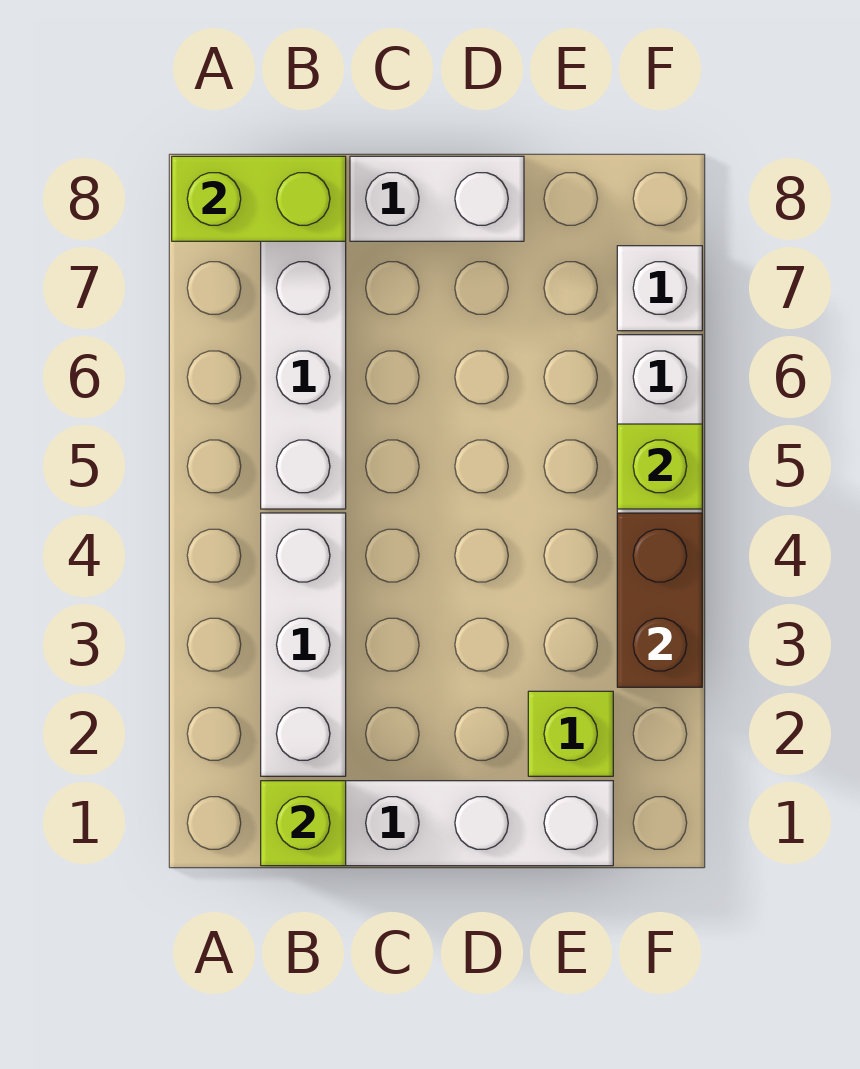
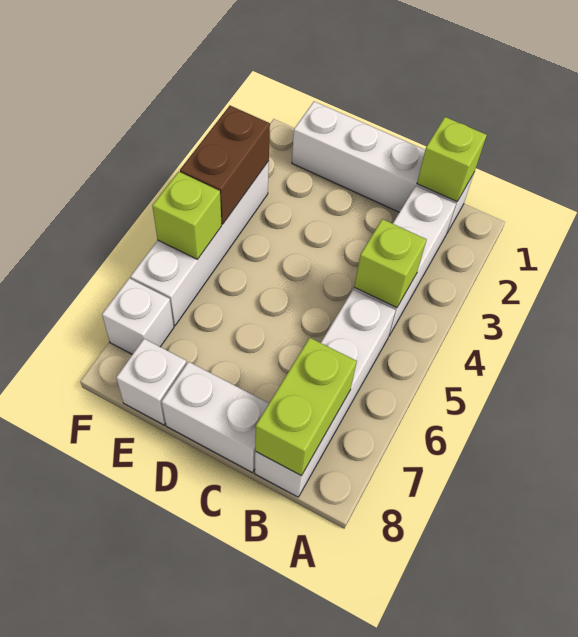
lime 1x2 brick [172,156,346,241] -> lime 1x2 brick turned to [255,338,357,476]
lime 1x1 brick [528,691,613,776] -> lime 1x1 brick moved to [354,219,427,308]
none -> white 1x1 brick [116,339,187,425]

